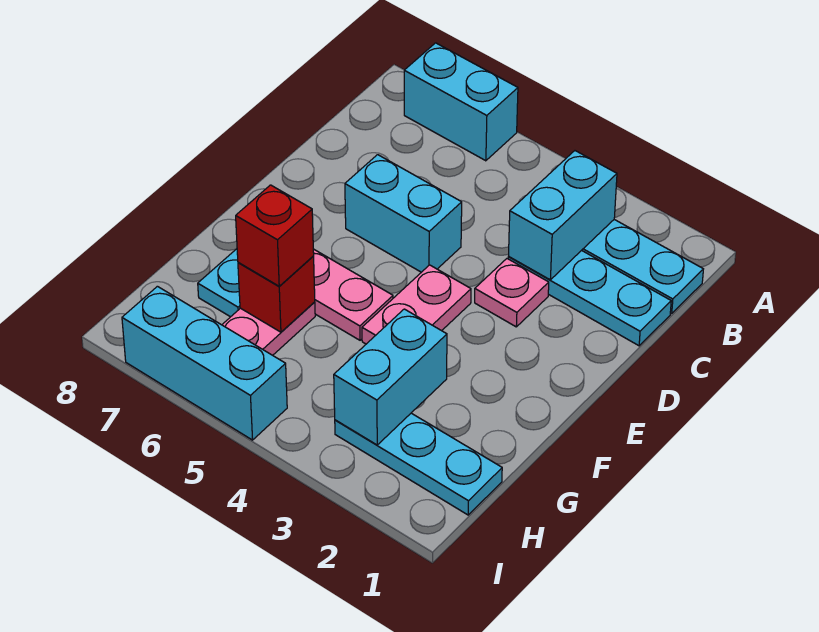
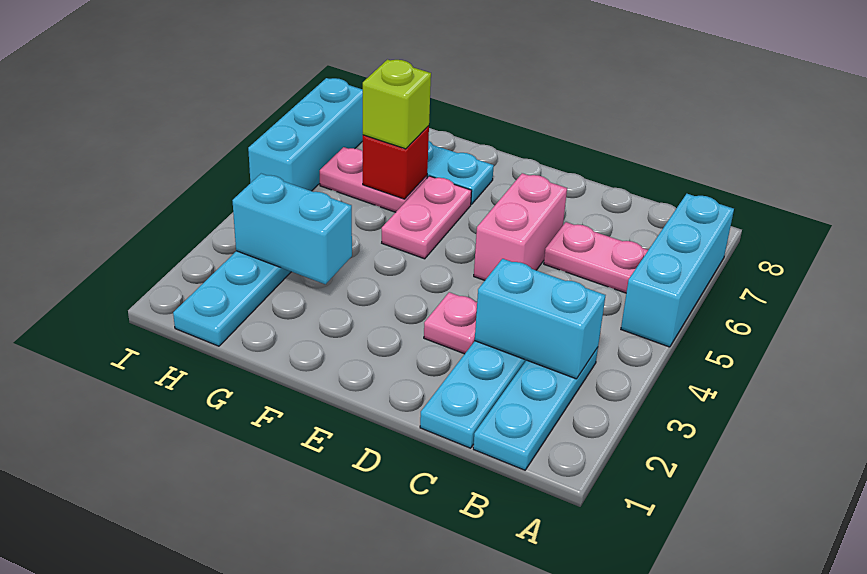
cyan 1x2 brick [404,43,518,161] -> cyan 1x3 brick [621,194,734,347]
cyan 1x2 brick [345,155,462,272] -> pink 1x2 brick [474,173,567,280]
pink 1x2 plate [362,265,471,344] -> pink 1x2 plate moved to [544,222,648,293]
red 1x1 brick [236,185,314,286] -> lime 1x1 brick [363,60,431,149]

